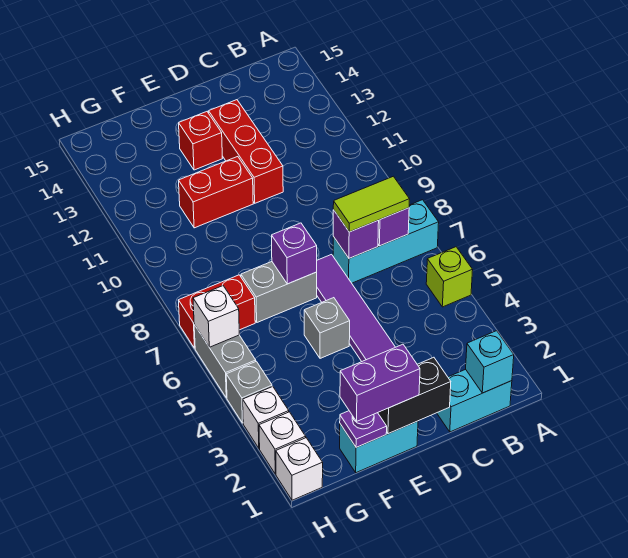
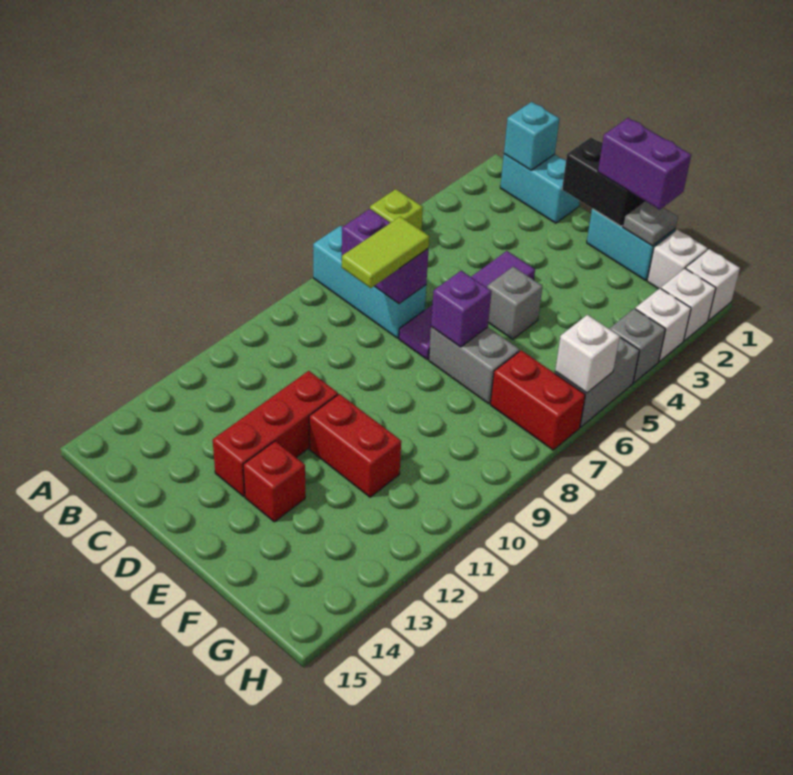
lime 1x2 tile [333,176,410,232] -> lime 1x2 tile turned to [342,217,429,288]
purple 1x1 plate [340,411,387,447] -> grey 1x1 plate [623,201,678,246]
none -> white 1x1 brick [647,229,707,289]

